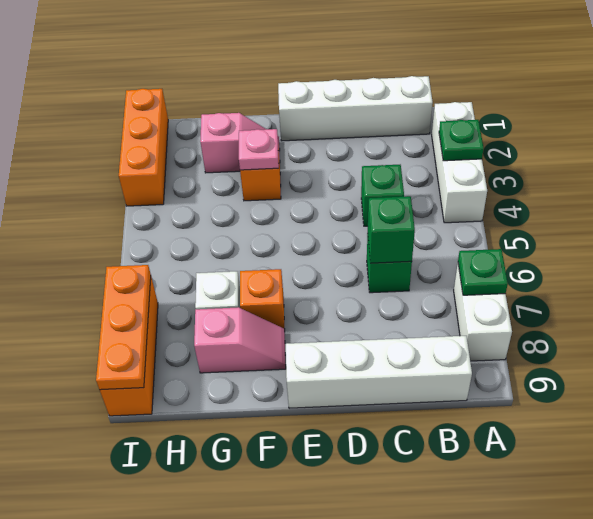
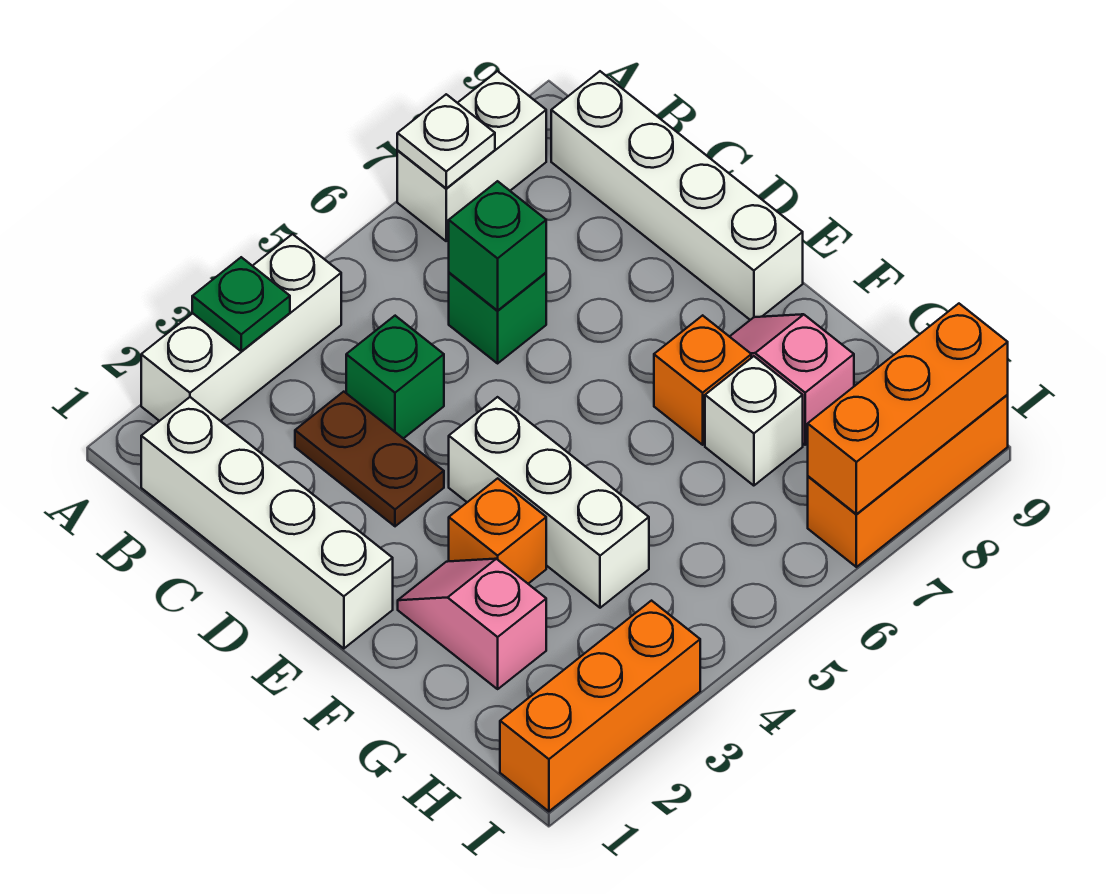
green 1x1 plate [458,249,508,295] -> white 1x1 plate [397,94,495,188]
none -> brown 1x2 plate [295,392,444,526]
none -> white 1x3 brick [449,397,649,608]
pink 1x1 plate [239,129,279,170] -> none
orange 1x3 plate [96,265,151,390] -> orange 1x3 brick [808,304,1008,514]

